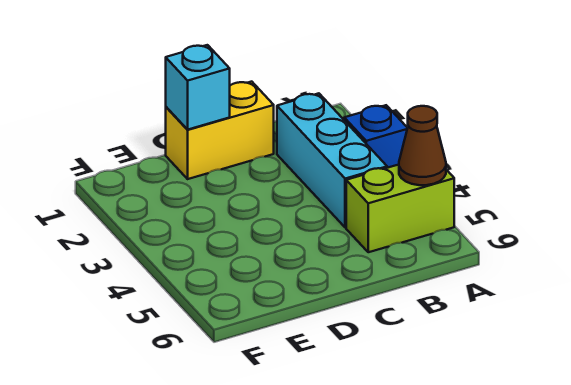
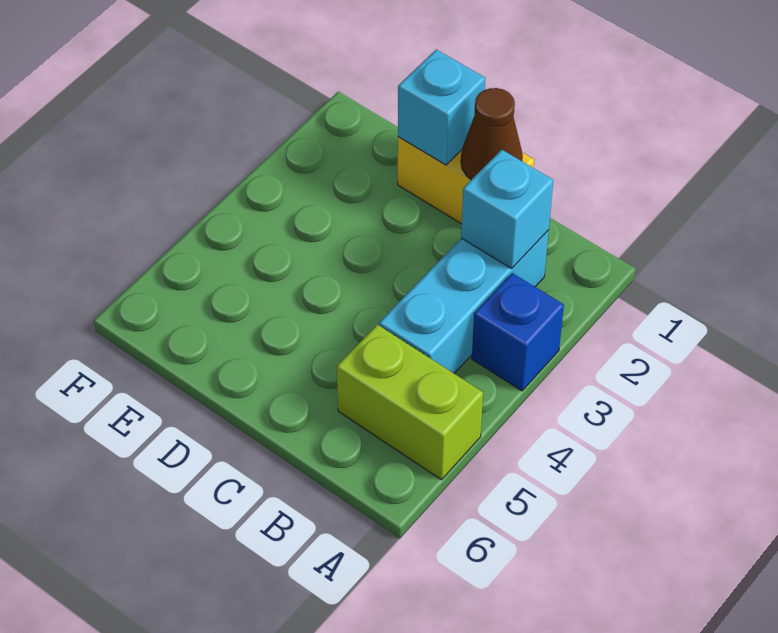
brown 1x1 cone [399,106,446,185] -> brown 1x1 cone moved to [461,88,523,180]
none -> cyan 1x1 brick [461,150,553,269]

